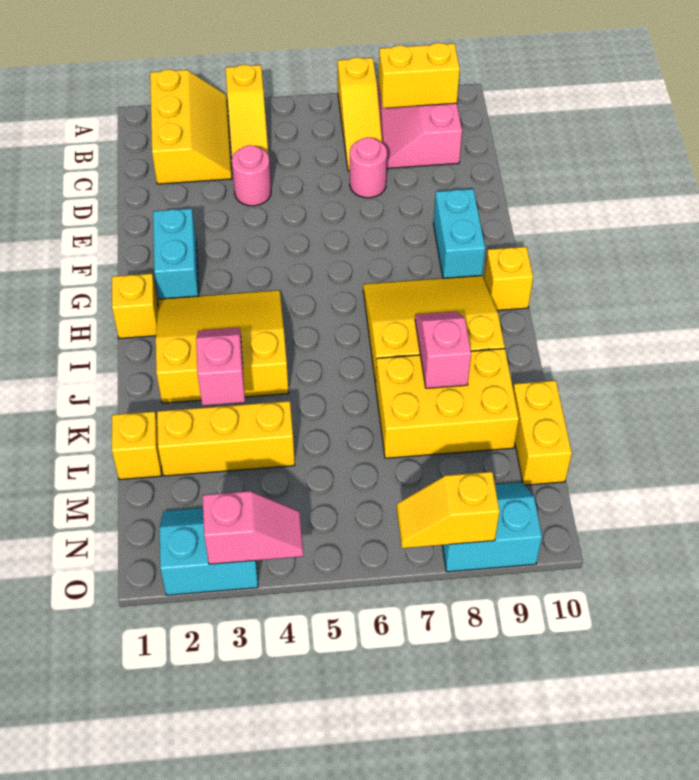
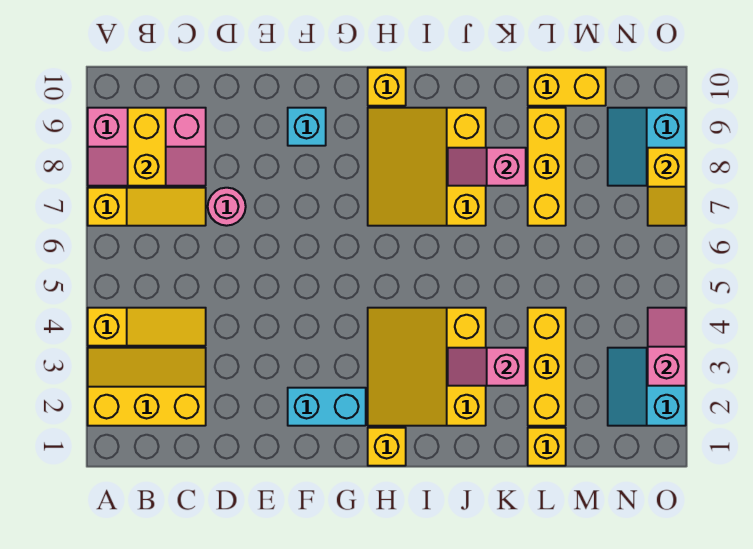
pink 1x1 round brick [232,145,271,206] -> none
cyan 1x2 brick [433,189,485,278] -> cyan 1x1 brick [288,108,326,146]
yellow 2x3 brick [376,349,519,458] -> yellow 1x3 brick [528,108,566,226]

